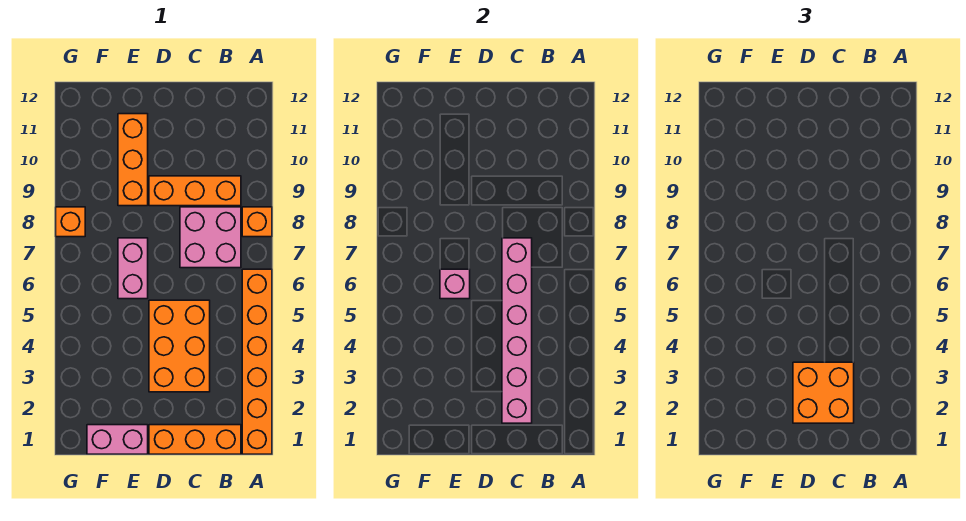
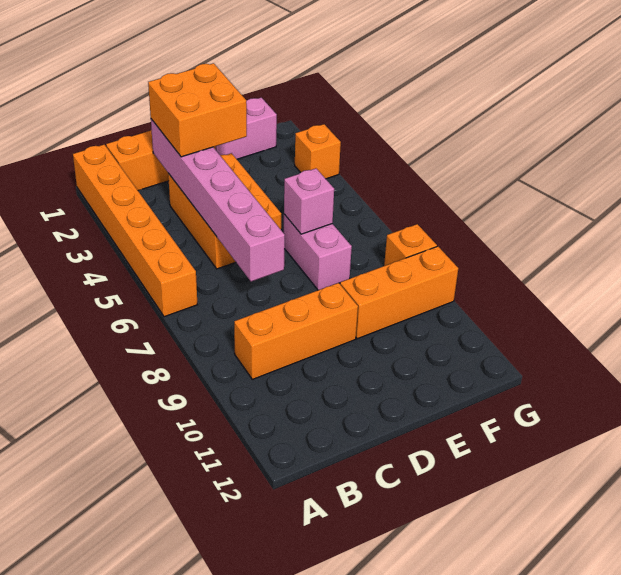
orange 1x1 brick [242,207,272,237] -> orange 1x1 brick moved to [295,124,341,179]
pink 2x2 brick [180,207,241,268] -> none
orange 1x3 brick [118,114,148,206] -> orange 1x3 brick turned to [340,246,458,339]

